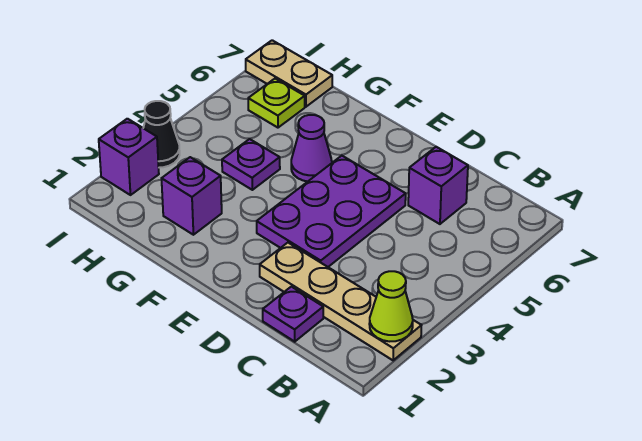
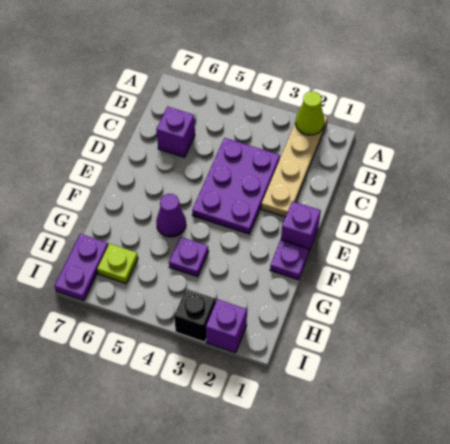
purple 1x1 plate [263,287,323,342] -> purple 1x1 plate moved to [270,240,309,280]
purple 2x3 plate [257,156,406,267] -> purple 2x3 plate turned to [192,138,280,234]
purple 1x1 brick [162,157,222,235] -> purple 1x1 brick moved to [281,201,321,252]
tan 1x2 plate [246,40,332,107] -> purple 1x2 plate [55,234,108,301]
black 1x1 cone [144,101,180,168] -> black 1x1 brick [174,289,216,342]

